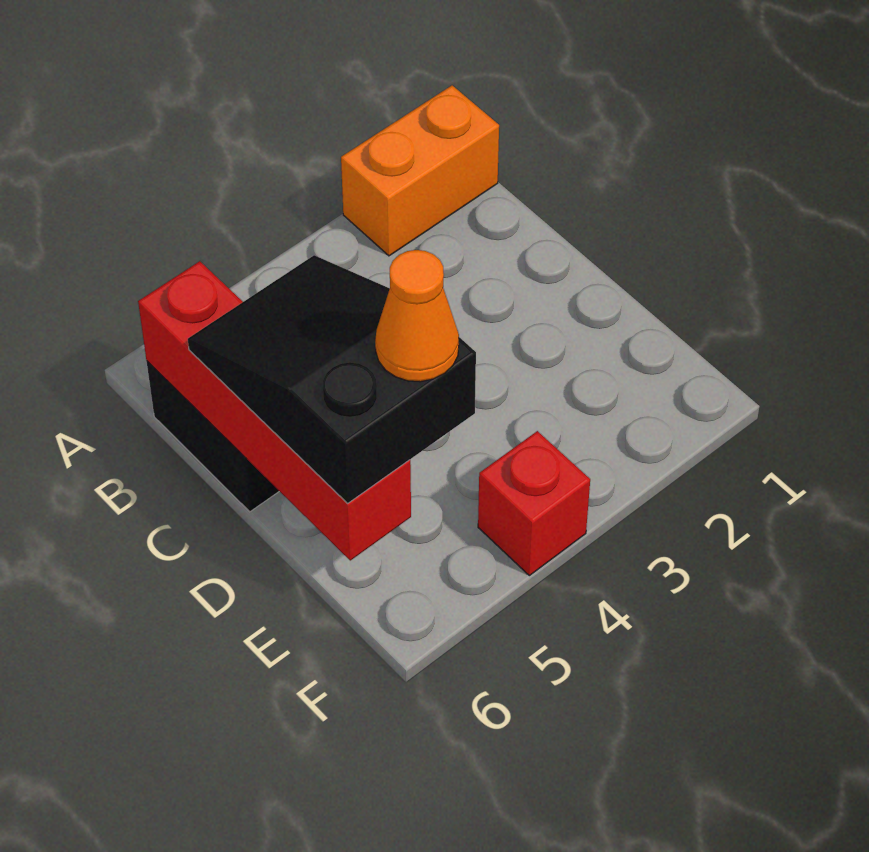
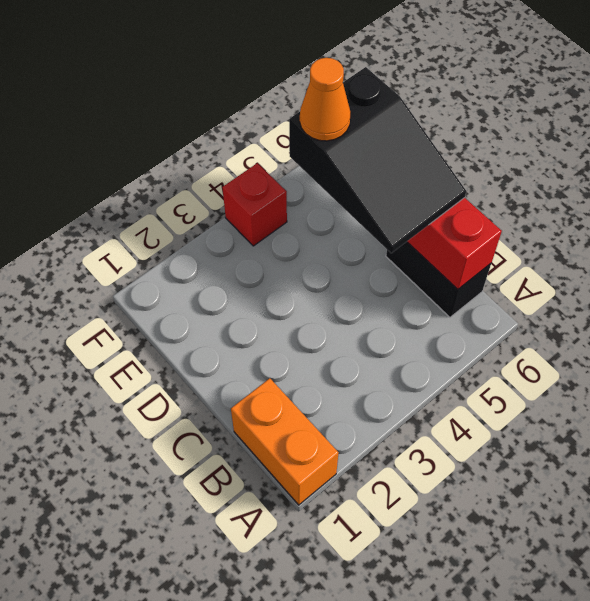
orange 1x2 brick [341,85,499,256] -> orange 1x2 brick turned to [231,378,338,505]

